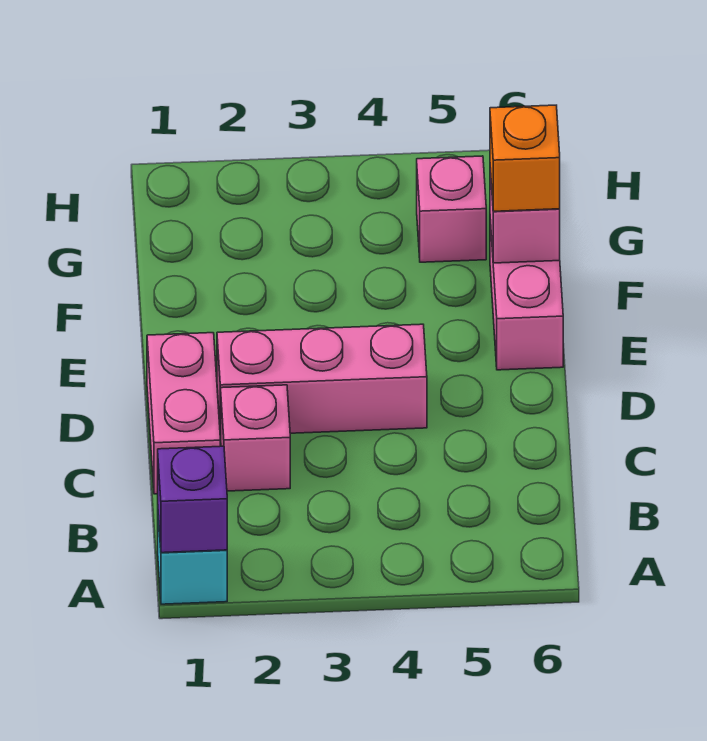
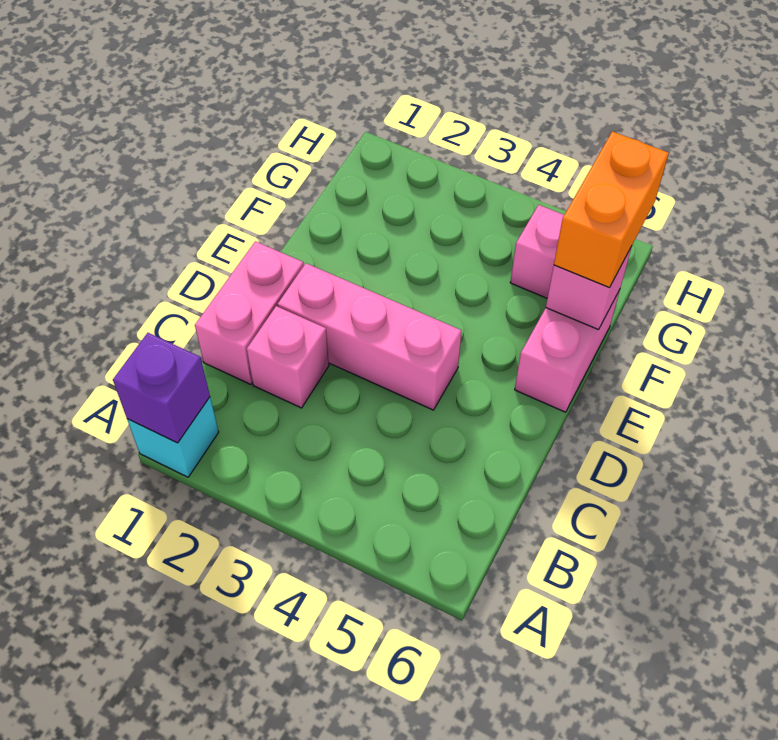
orange 1x1 brick [490,105,560,211] -> orange 1x2 brick [554,131,669,288]

